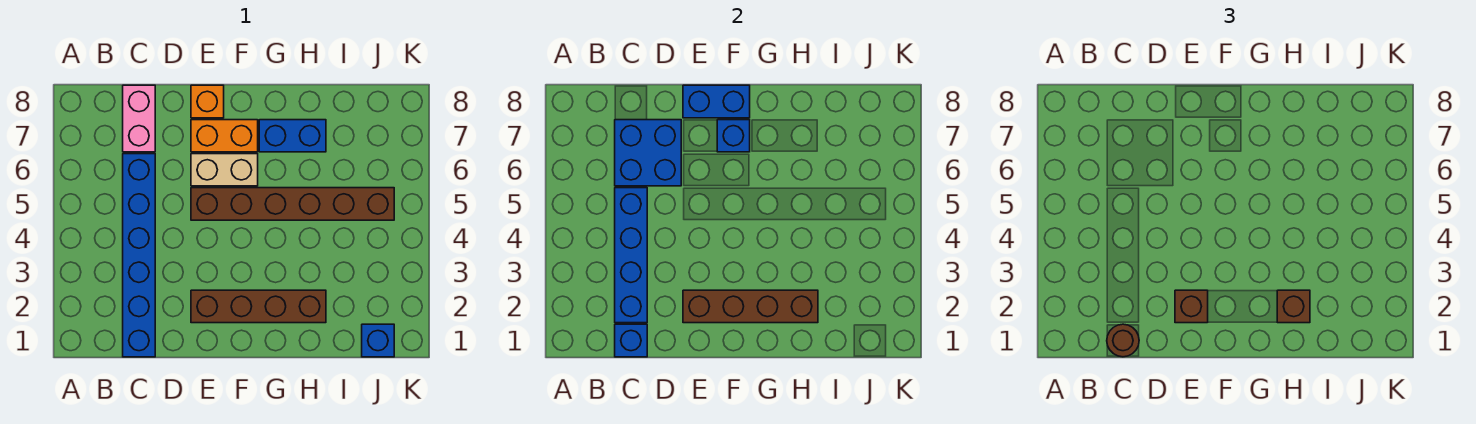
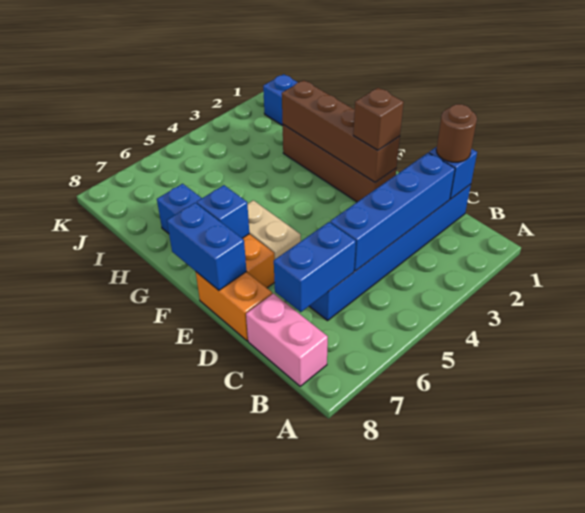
blue 2x2 brick [615,120,681,186] -> blue 1x2 brick [274,222,356,312]
pink 1x2 brick [123,85,155,152] -> pink 1x2 brick turned to [246,294,328,386]
brown 1x6 brick [191,188,394,220] -> none
orange 1x1 brick [191,85,224,118] -> orange 1x2 brick [196,272,272,341]
brown 1x1 brick [1277,290,1310,323] -> none

